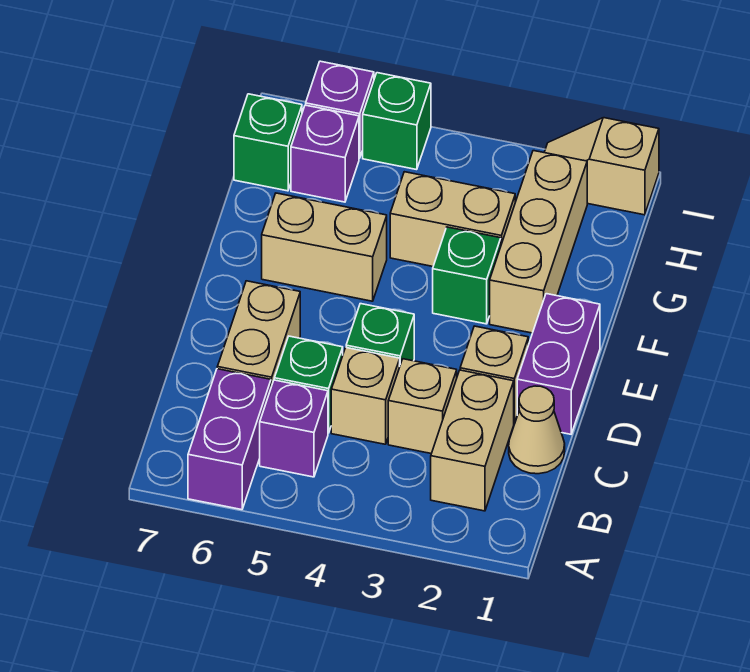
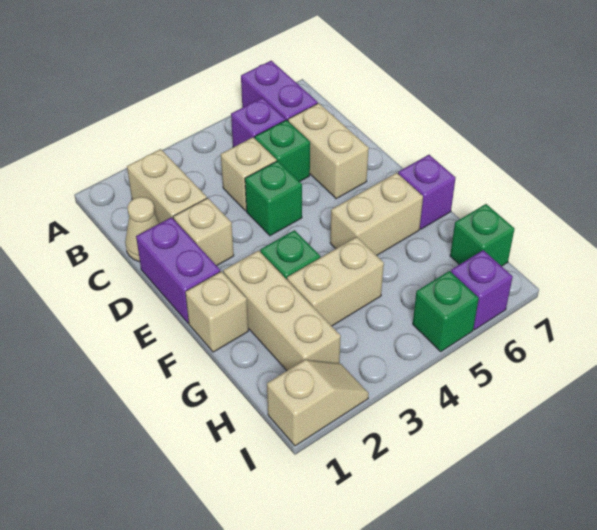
tan 1x1 brick [388,359,457,454] -> tan 1x1 brick moved to [185,271,248,352]
purple 1x1 brick [291,105,359,202] -> purple 1x1 brick moved to [398,155,456,229]

